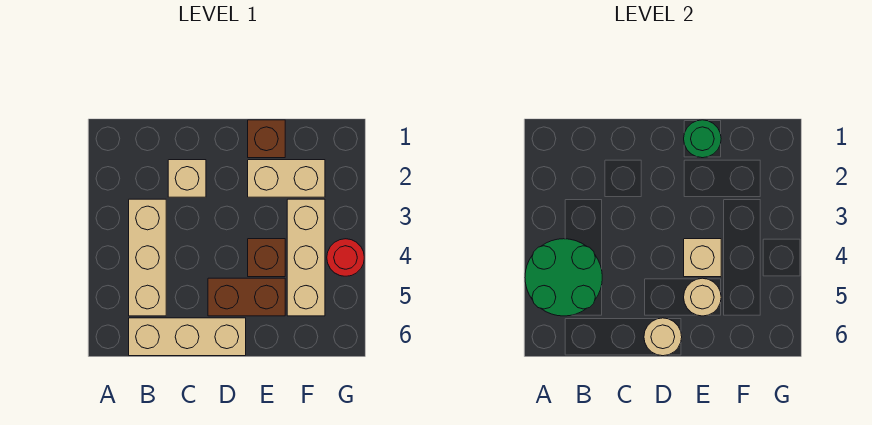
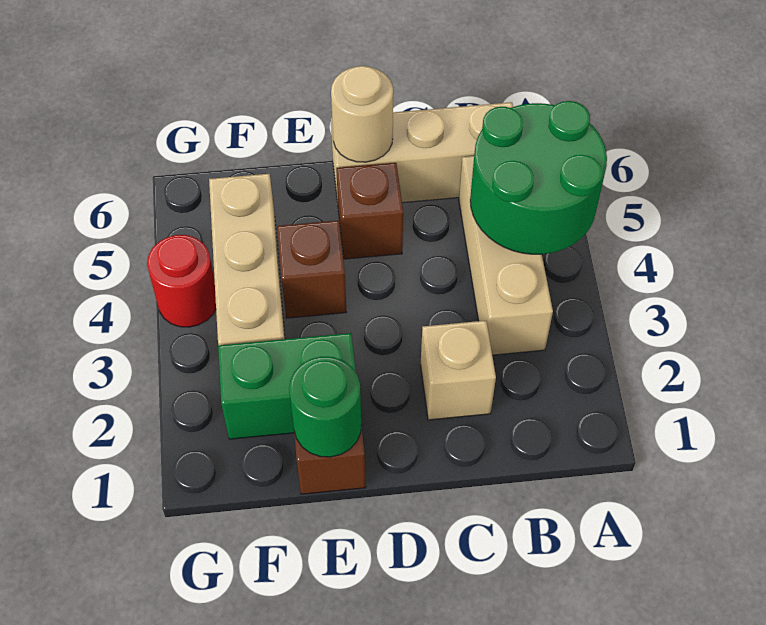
brown 1x2 brick [208,278,285,316] -> brown 1x1 brick [336,163,403,259]
tan 1x2 brick [248,160,325,197] -> green 1x2 brick [218,333,356,439]
tan 1x1 brick [684,239,721,277] -> none
tan 1x1 round brick [684,278,721,316] -> none

